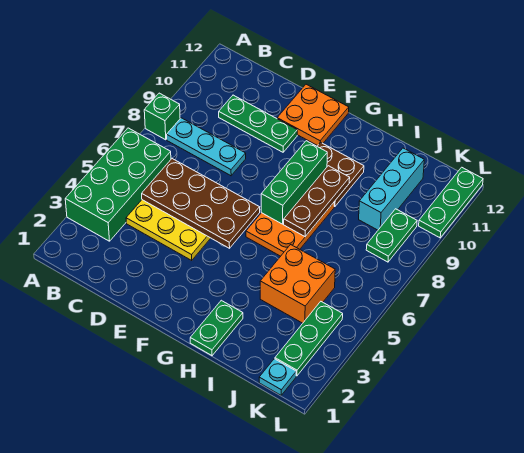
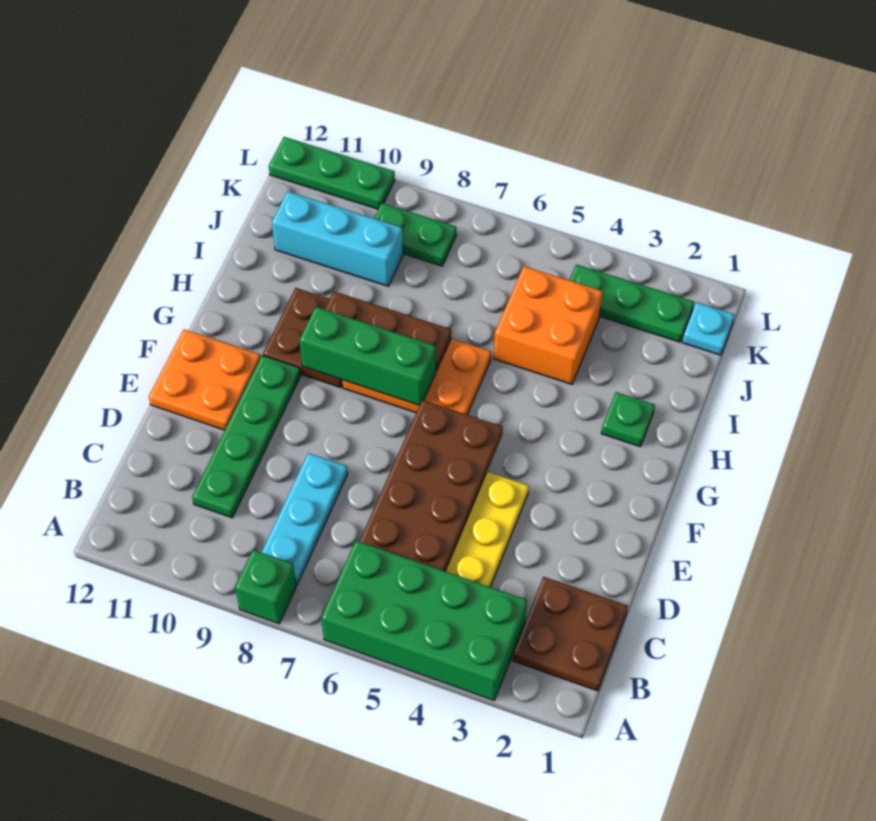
none -> brown 2x2 plate [512,577,628,691]
green 1x3 plate [219,95,297,152] -> green 1x4 plate [192,355,301,518]
green 1x2 plate [190,300,243,356] -> green 1x1 plate [601,392,655,447]

